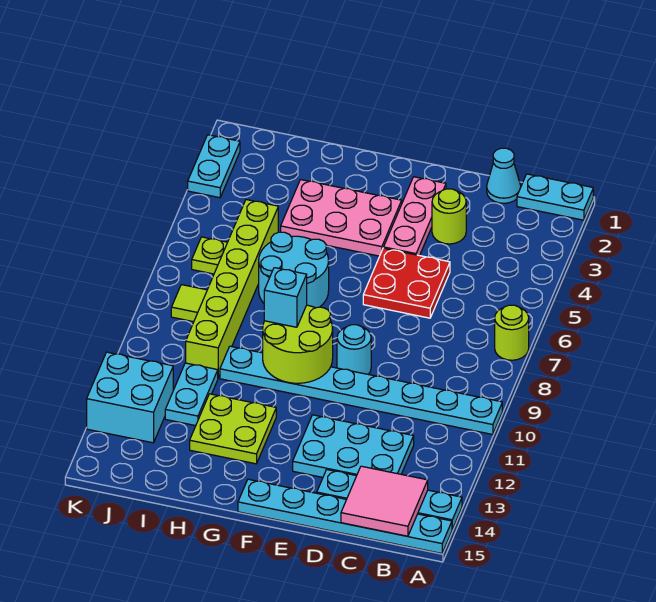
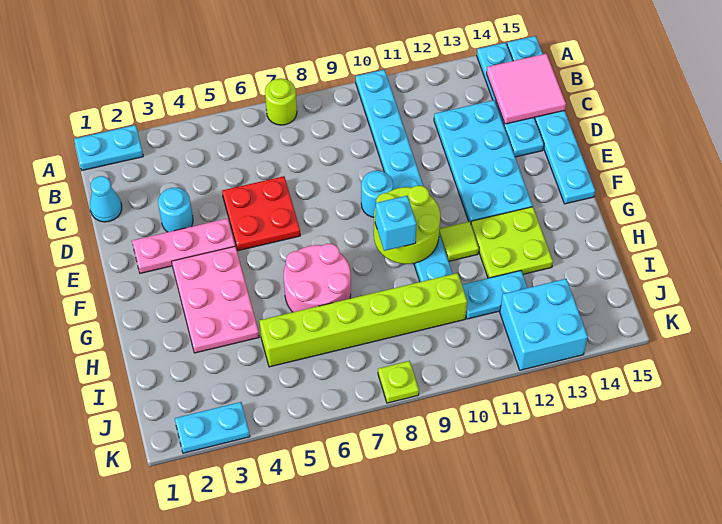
cyan 1x2 plate [517,174,593,220] -> cyan 1x2 plate turned to [74,125,143,170]
cyan 2x3 plate [293,415,414,477] -> cyan 2x4 plate [434,100,533,224]
lime 1x1 round brick [432,189,466,244] -> cyan 1x1 round brick [158,188,193,232]
cyan 2x2 round brick [259,232,329,308] -> pink 2x2 round brick [284,244,351,312]
lime 1x1 plate [192,237,228,274] -> lime 1x1 plate moved to [378,361,419,403]
lime 1x1 tile [171,285,207,322] -> lime 1x1 tile moved to [439,222,479,261]

